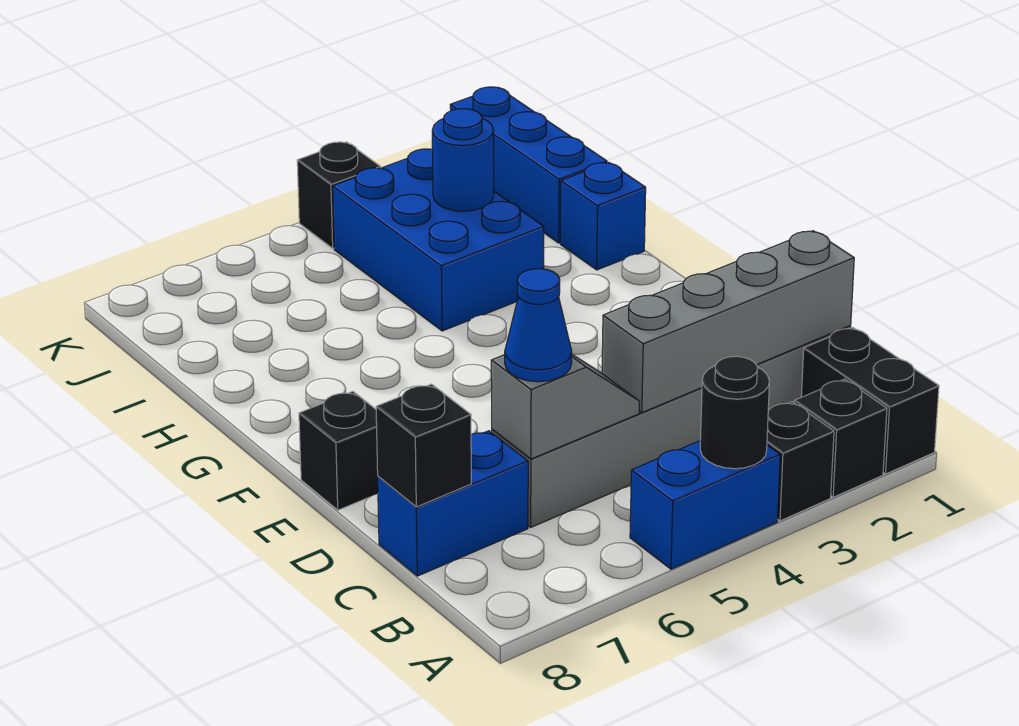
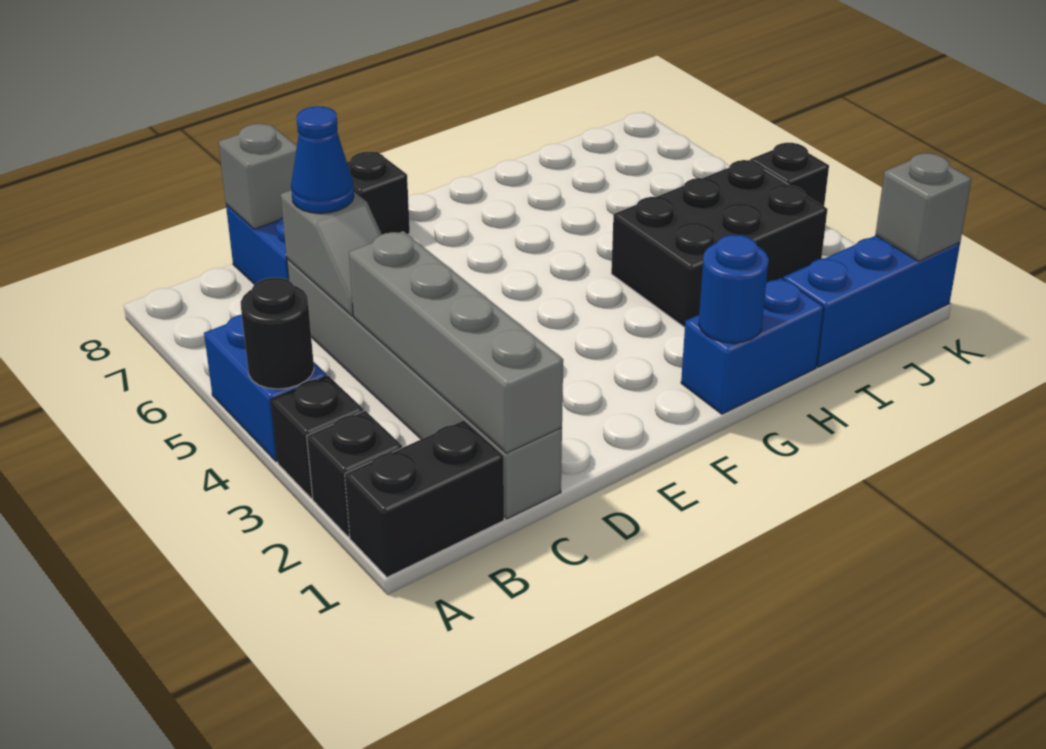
black 1x1 brick [376,384,471,507] -> grey 1x1 brick [219,124,297,229]
blue 1x1 brick [561,163,646,270] -> blue 1x2 brick [681,278,824,414]
blue 2x3 brick [333,149,544,331] -> black 2x3 brick [611,160,827,327]
blue 1x1 round brick [432,109,494,211] -> blue 1x1 round brick moved to [699,235,769,343]
none -> grey 1x1 brick [875,153,972,261]

